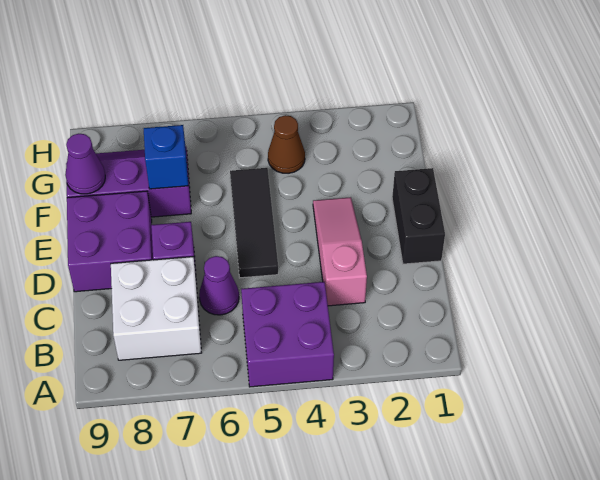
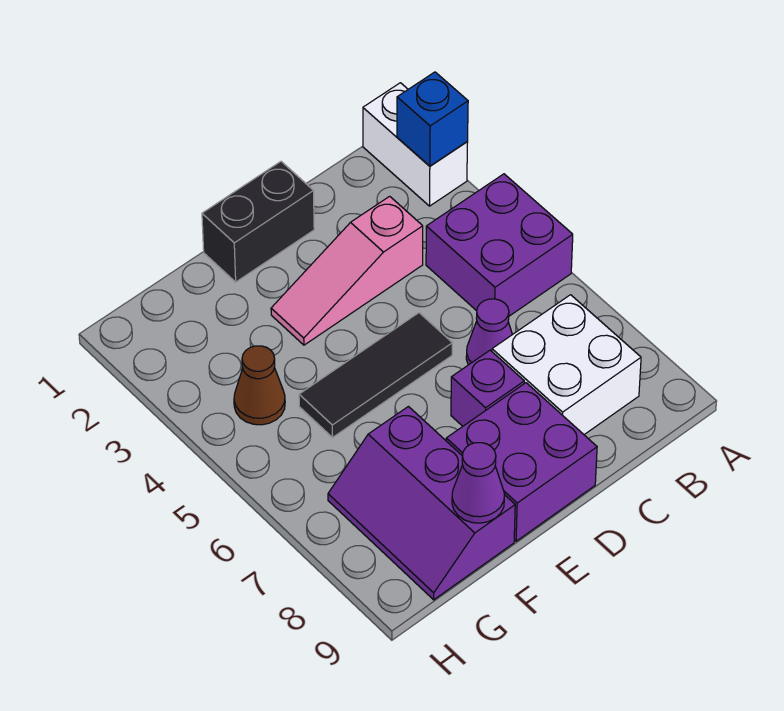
none -> white 1x2 brick [363,83,468,206]
blue 1x1 brick [144,125,188,189] -> blue 1x1 brick moved to [397,72,468,166]

